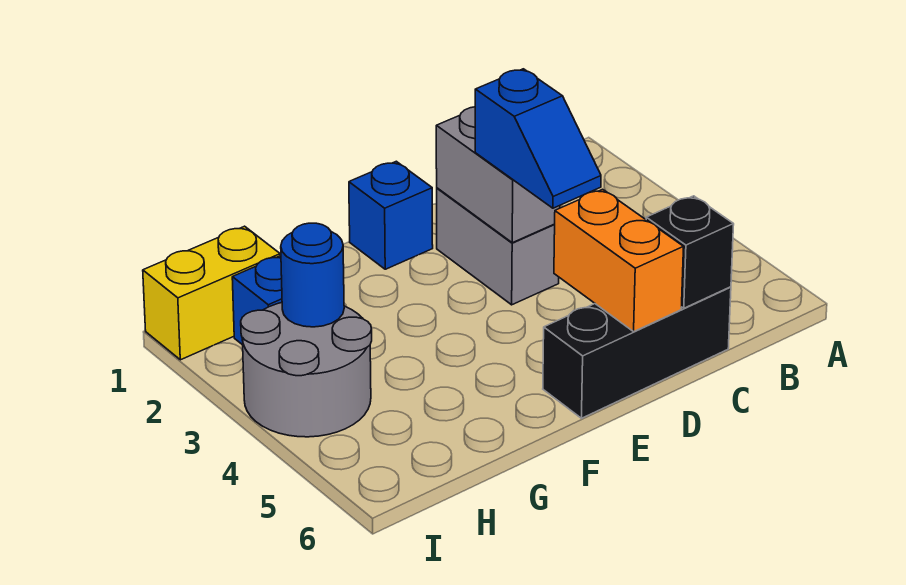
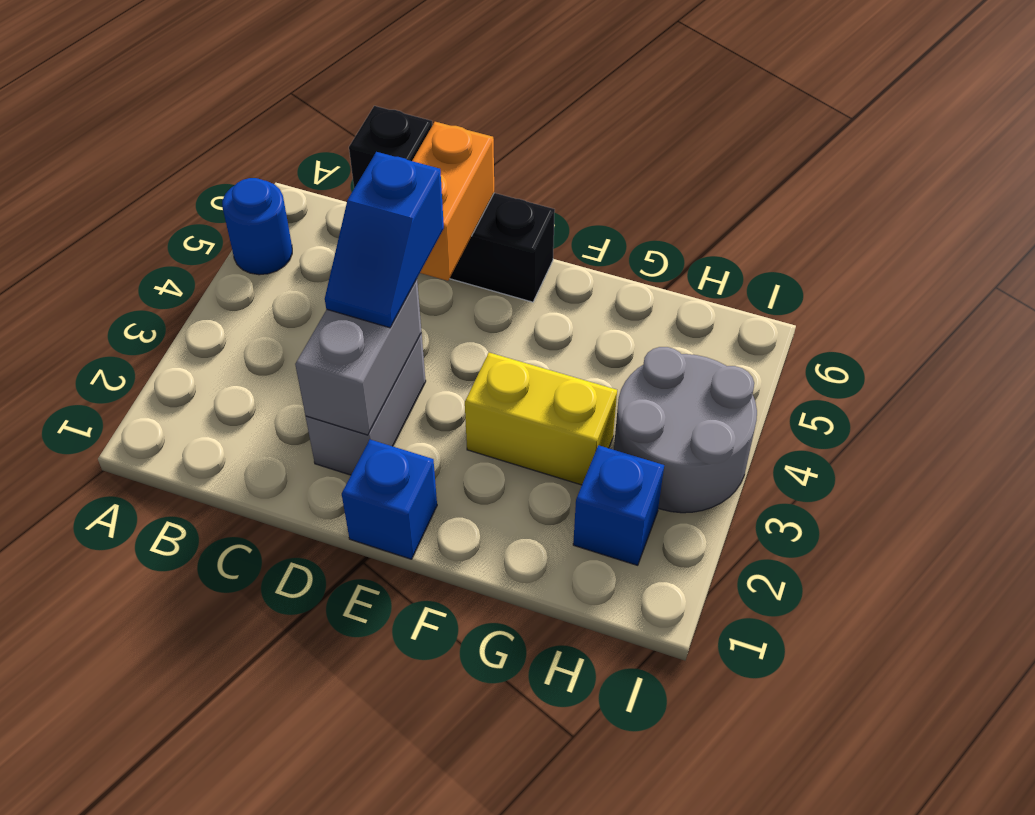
blue 1x2 slope [475,69,601,208] -> blue 1x2 slope turned to [325,152,444,328]
yellow 1x2 brick [143,226,280,360] -> yellow 1x2 brick moved to [465,353,617,485]
blue 1x1 round brick [281,223,344,327] -> blue 1x1 round brick moved to [222,178,292,275]

